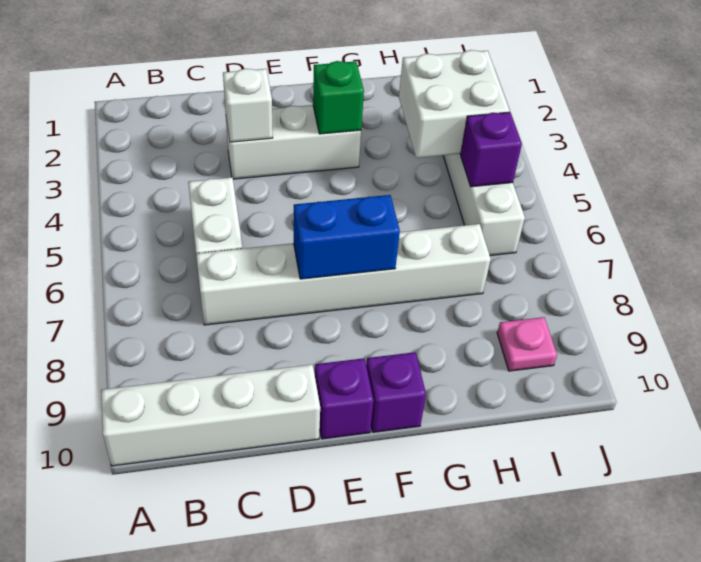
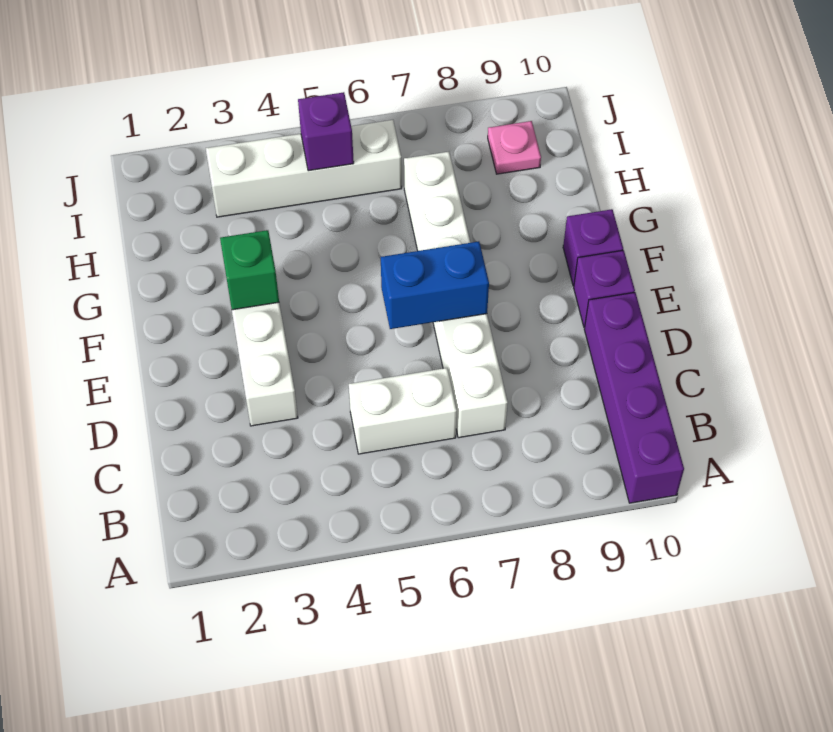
white 1x4 brick [101,365,320,466] -> purple 1x4 brick [584,293,684,503]
white 1x1 brick [223,69,273,142] -> none
blue 1x2 brick [294,195,400,279] -> blue 1x2 brick turned to [381,241,489,329]
white 2x2 brick [399,50,510,158] -> none

